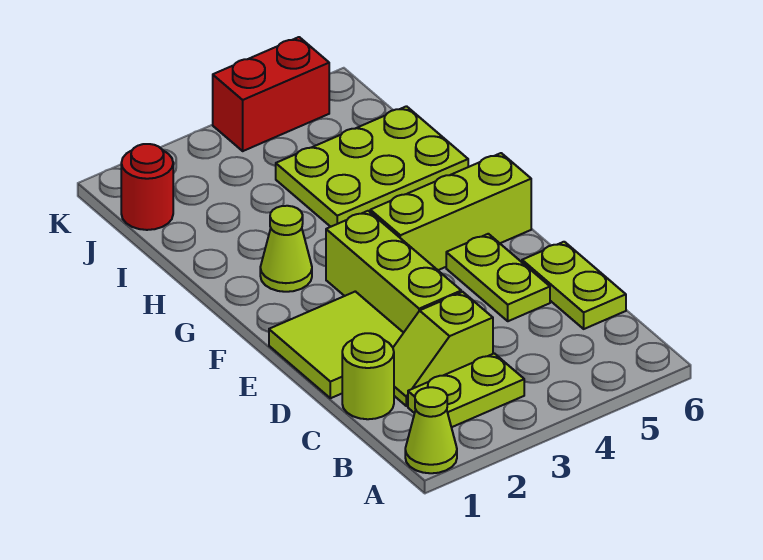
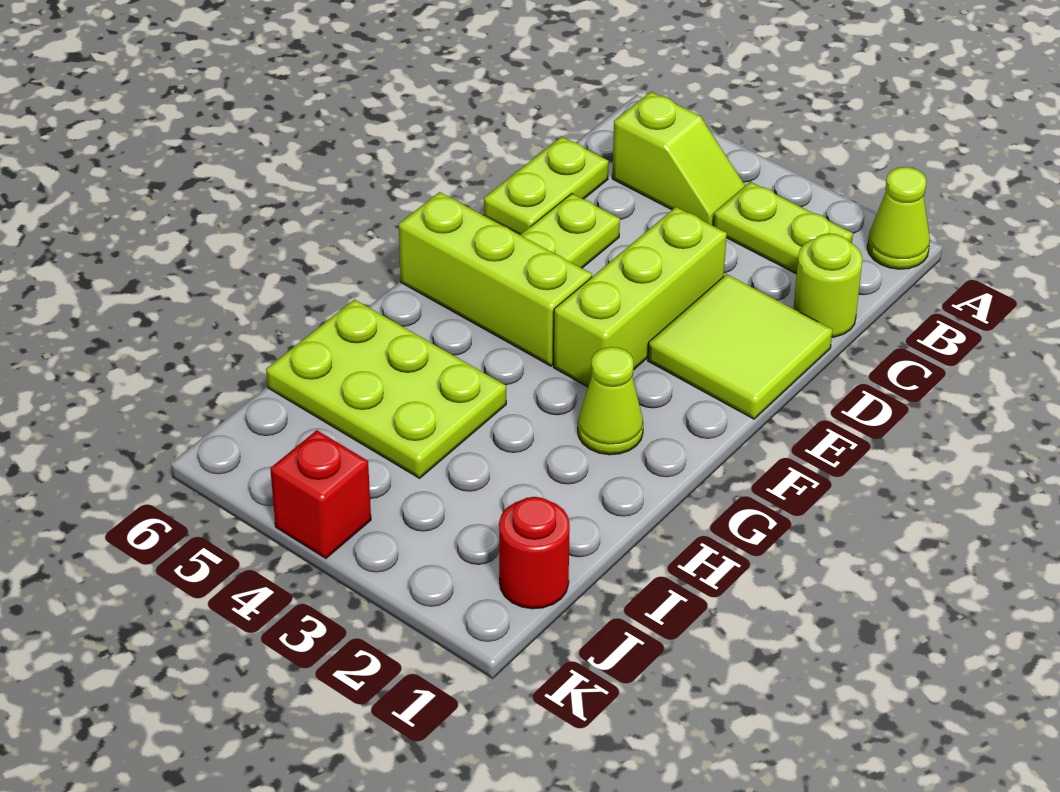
lime 1x2 slope [393,292,493,406] -> lime 1x2 slope moved to [612,92,745,226]
red 1x2 brick [213,37,329,151] -> red 1x1 brick [270,430,371,558]

